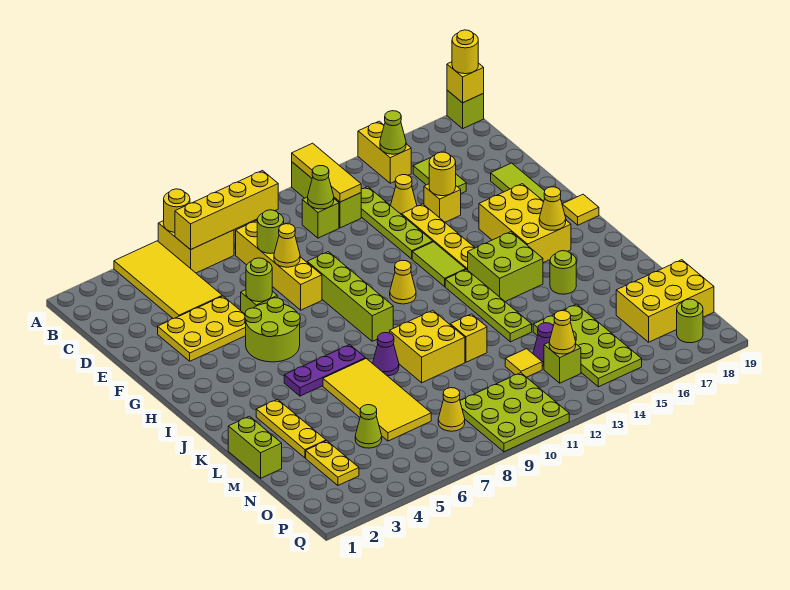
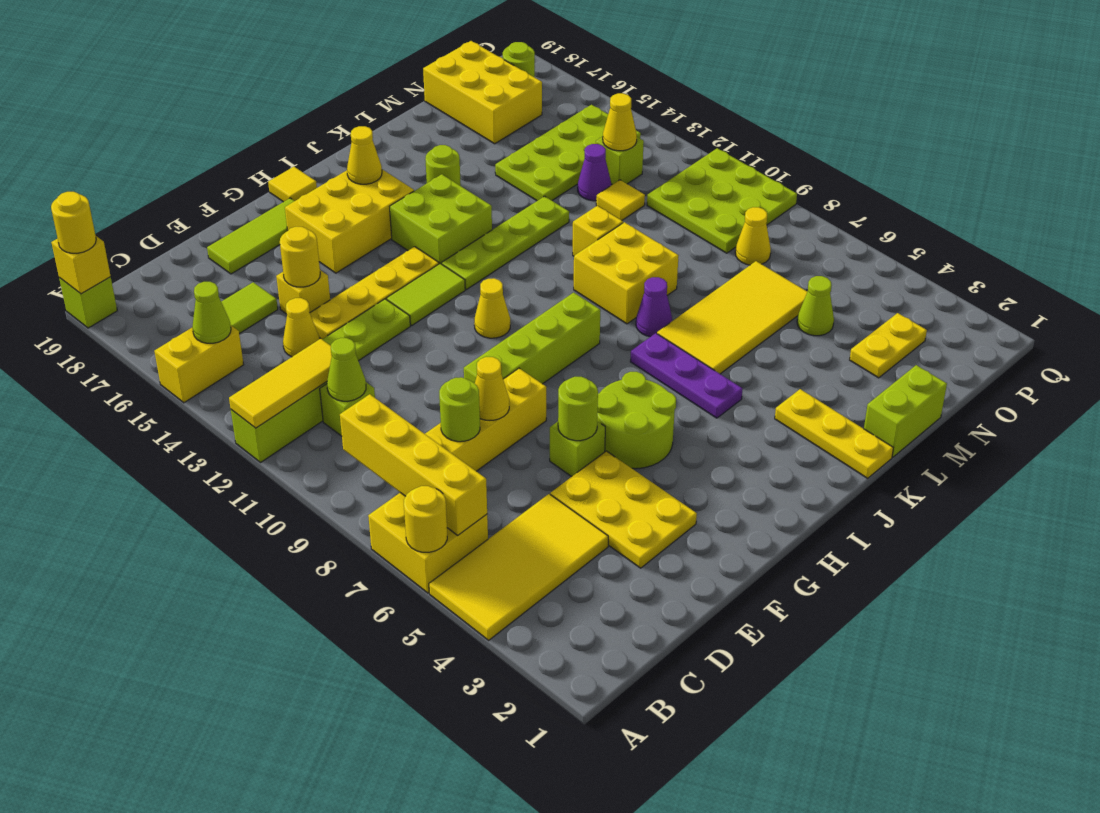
yellow 1x3 plate [256,399,326,458] -> yellow 1x3 plate turned to [775,389,893,478]

